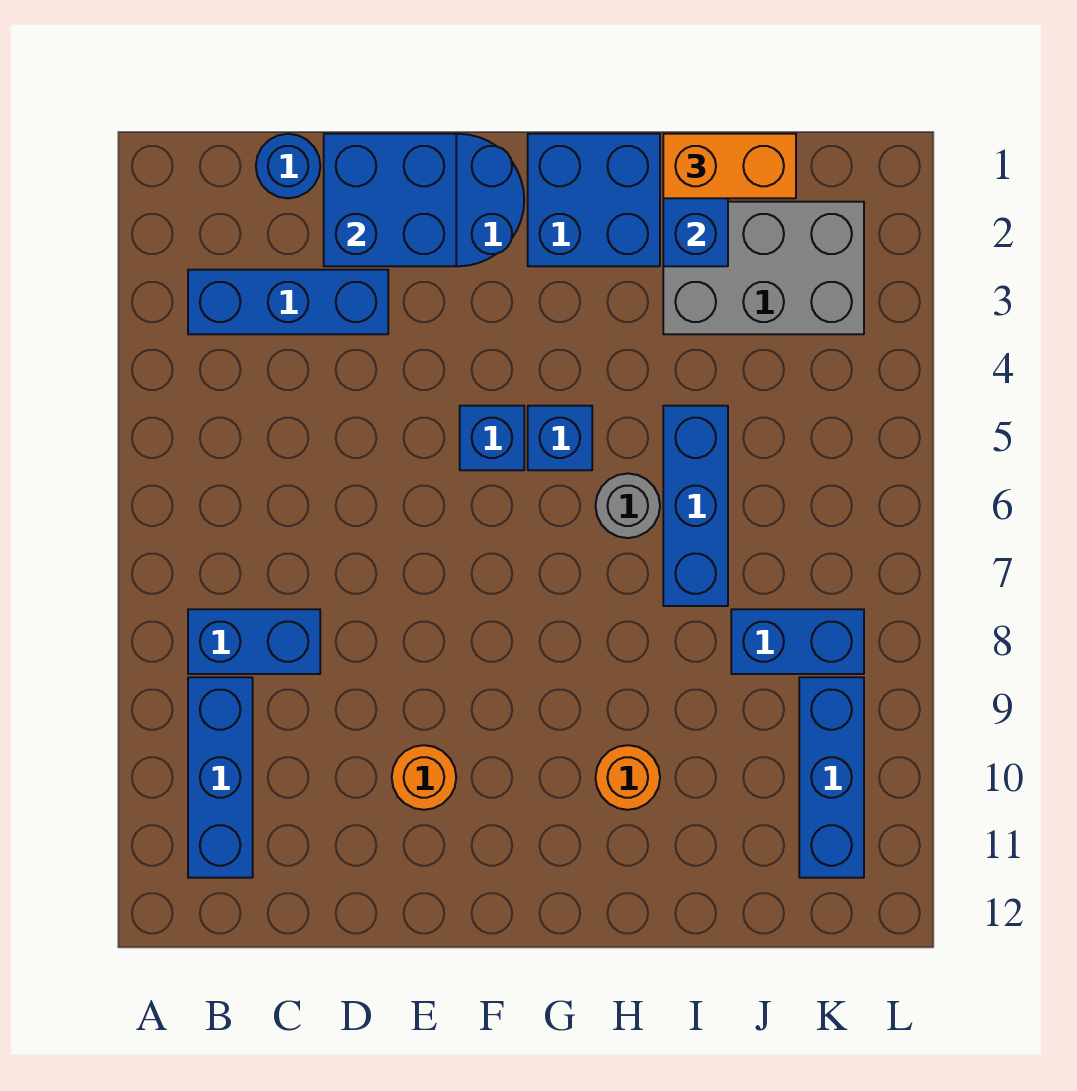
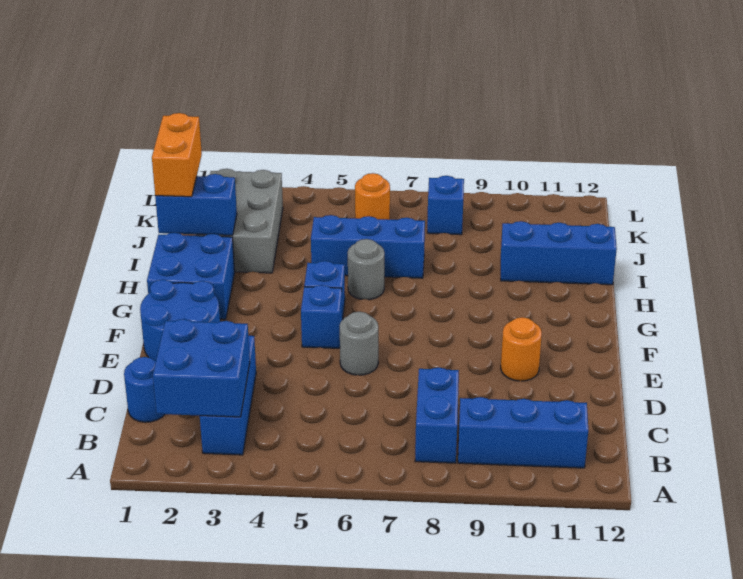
blue 2x2 brick [324,134,456,266] -> blue 2x2 brick moved to [153,319,250,417]
none -> grey 1x1 round brick [340,312,378,375]
orange 1x1 round brick [595,745,660,810] -> orange 1x1 round brick moved to [355,173,390,220]
blue 1x2 brick [731,609,864,674] -> blue 1x1 brick [427,176,464,235]
blue 1x3 brick [799,677,864,878] -> blue 1x3 brick moved to [501,221,617,285]

